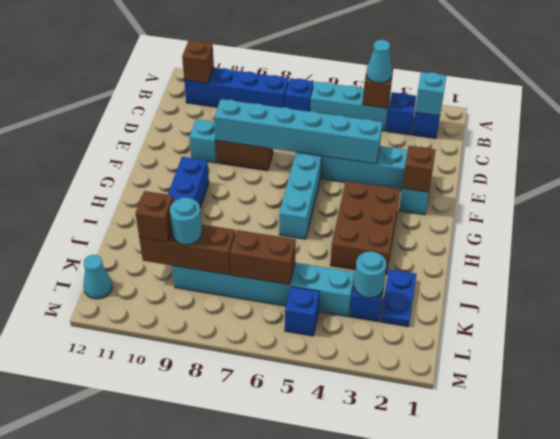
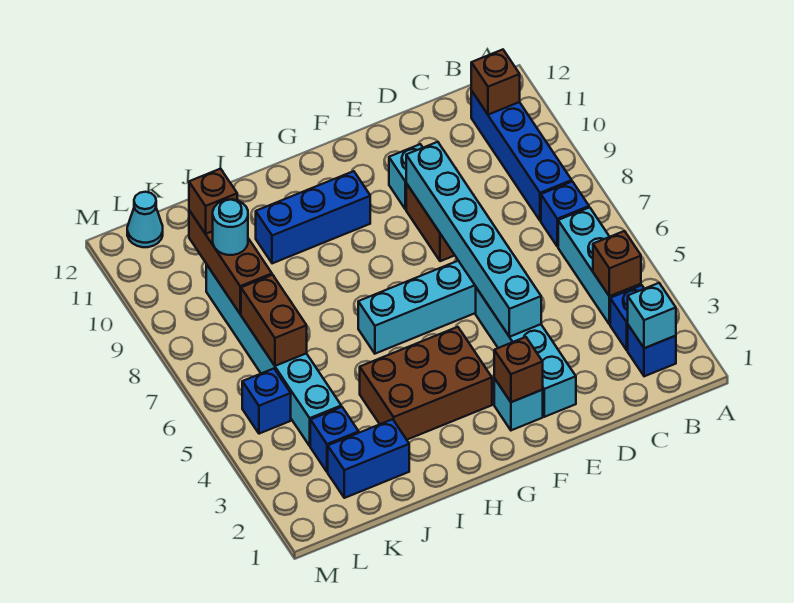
cyan 1x1 cone [366,40,392,83] -> none
blue 1x2 plate [380,269,417,327] -> blue 1x2 brick [328,419,409,498]
cyan 1x1 round brick [354,252,386,298] -> none

